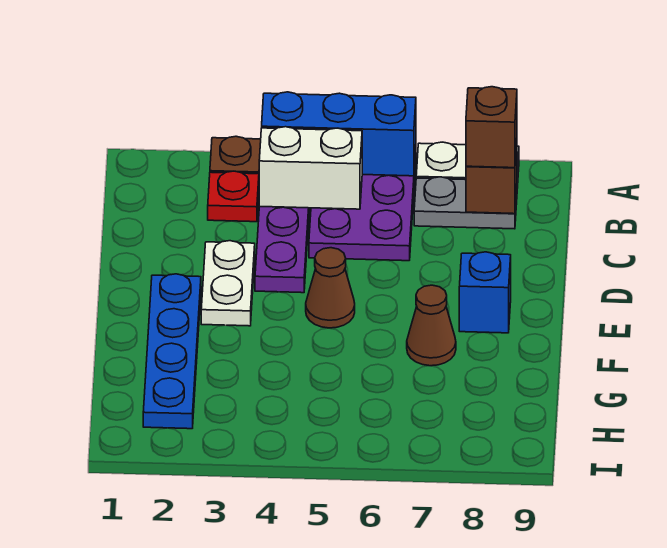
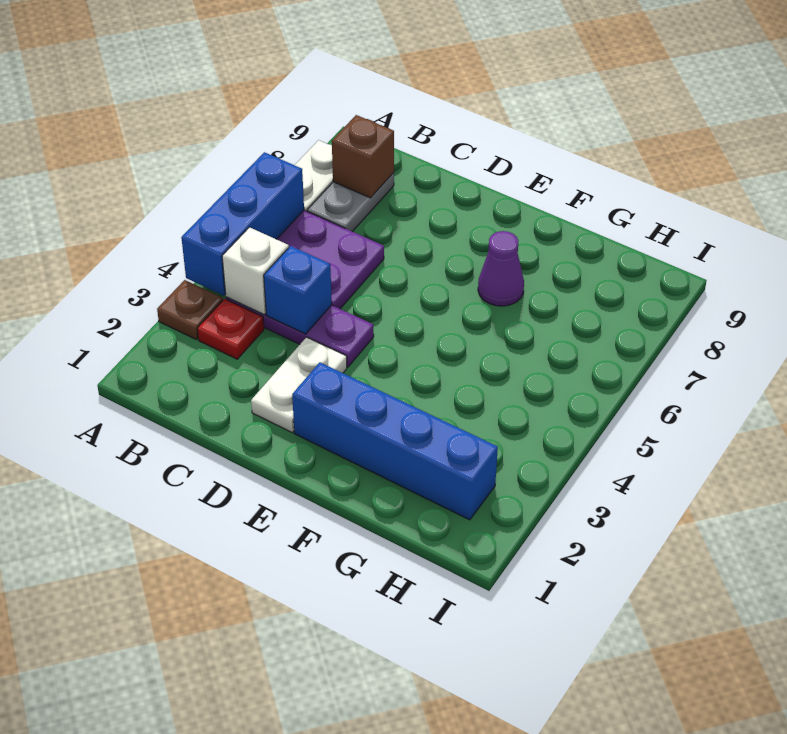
white 1x2 brick [259,127,362,209] -> white 1x1 brick [222,227,289,315]
brown 1x1 brick [466,87,517,168] -> none
white 1x2 plate [201,241,255,326] -> white 1x2 plate turned to [251,337,347,432]
blue 1x4 plate [143,274,201,429] -> blue 1x4 brick [292,362,498,520]
brown 1x1 cone [306,248,355,328] -> none
blue 1x1 brick [459,252,511,333] -> blue 1x1 brick moved to [264,246,332,334]
brown 1x1 cone [407,285,456,366] -> purple 1x1 cone [478,231,524,306]

